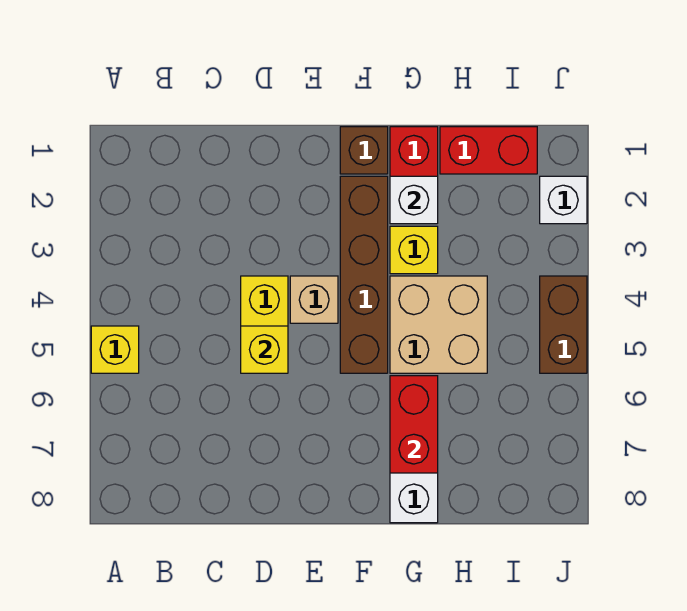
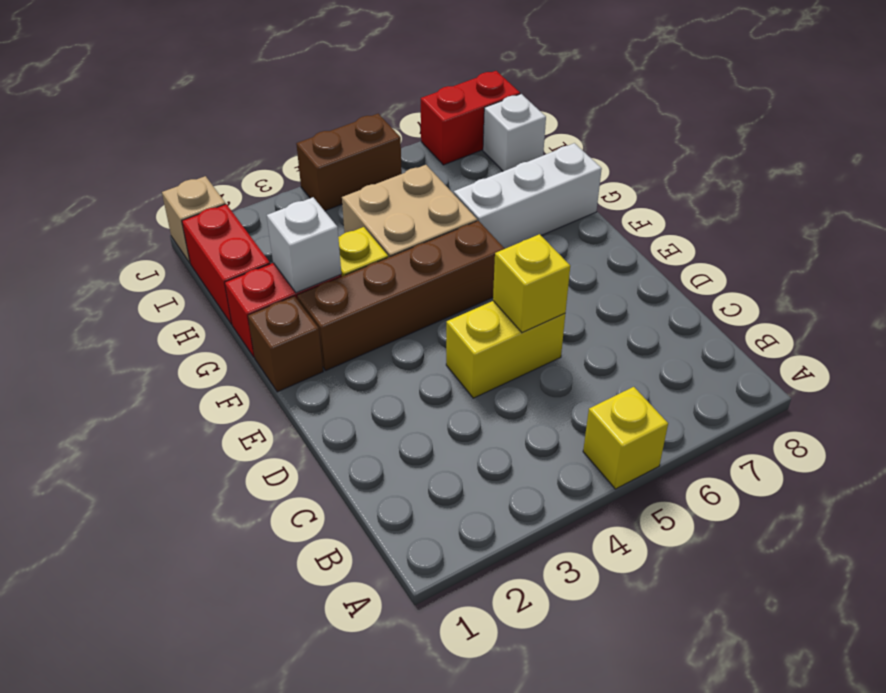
tan 1x1 brick [290,276,338,323] -> tan 1x1 brick moved to [162,176,226,263]
red 1x2 brick [390,376,438,473] -> red 1x2 brick moved to [421,71,520,165]
white 1x1 brick [540,176,587,224] -> white 1x1 brick moved to [483,94,546,171]

